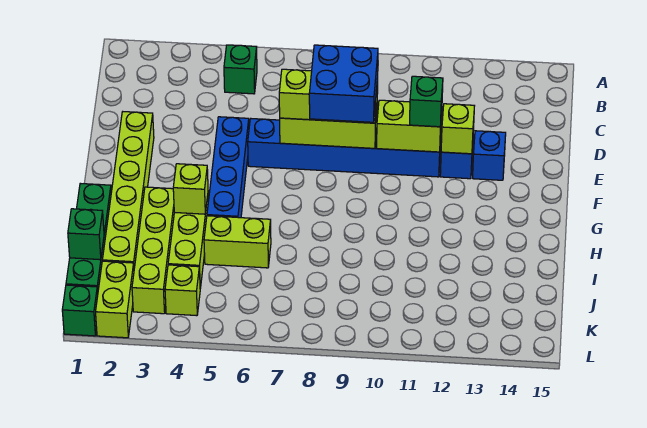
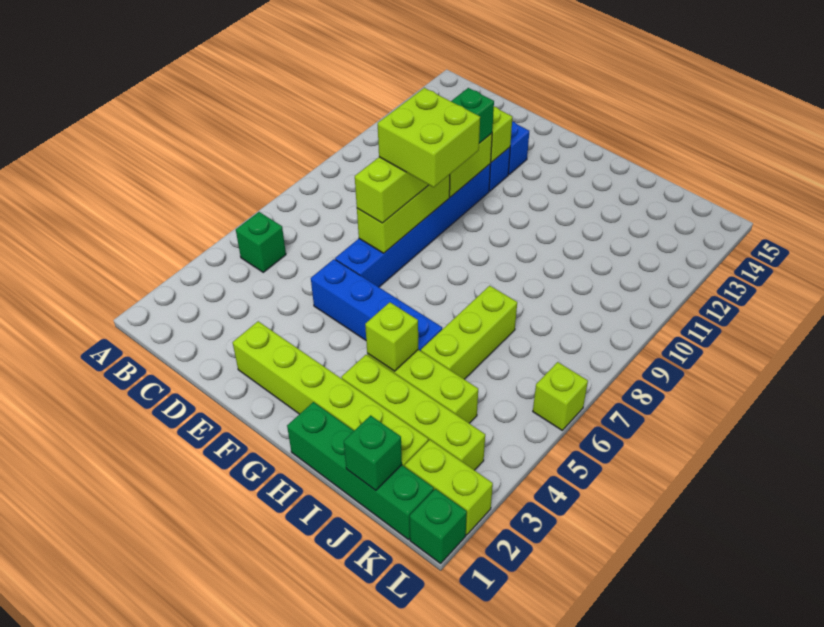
blue 2x2 brick [309,45,378,122] -> lime 2x2 brick [378,88,480,187]
lime 1x2 brick [204,216,271,268] -> lime 1x3 brick [421,286,517,379]
lime 1x1 brick [165,265,200,316] -> lime 1x1 brick moved to [533,362,588,430]

